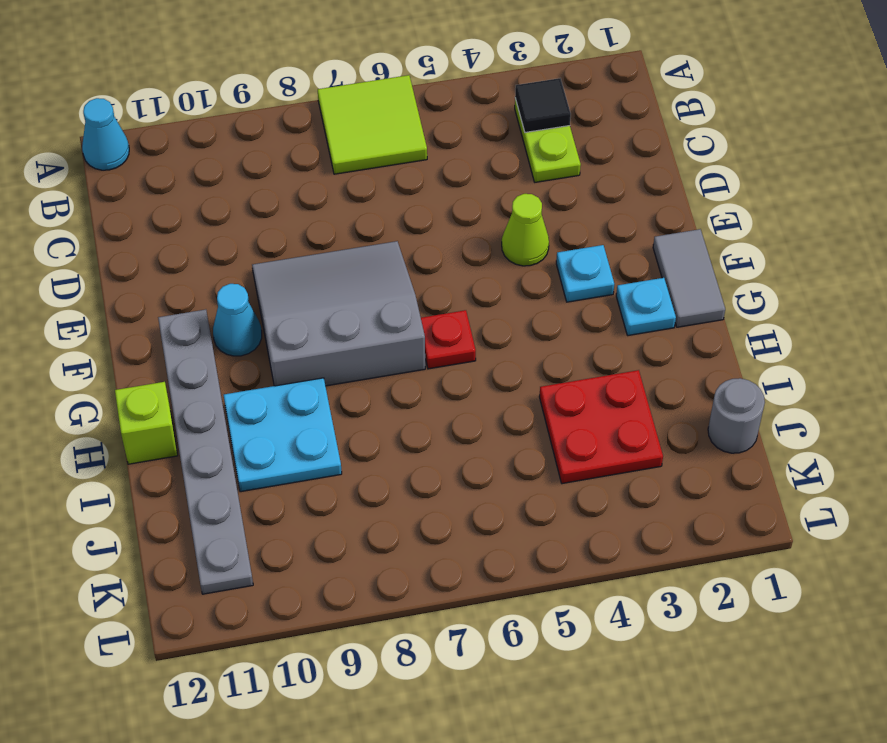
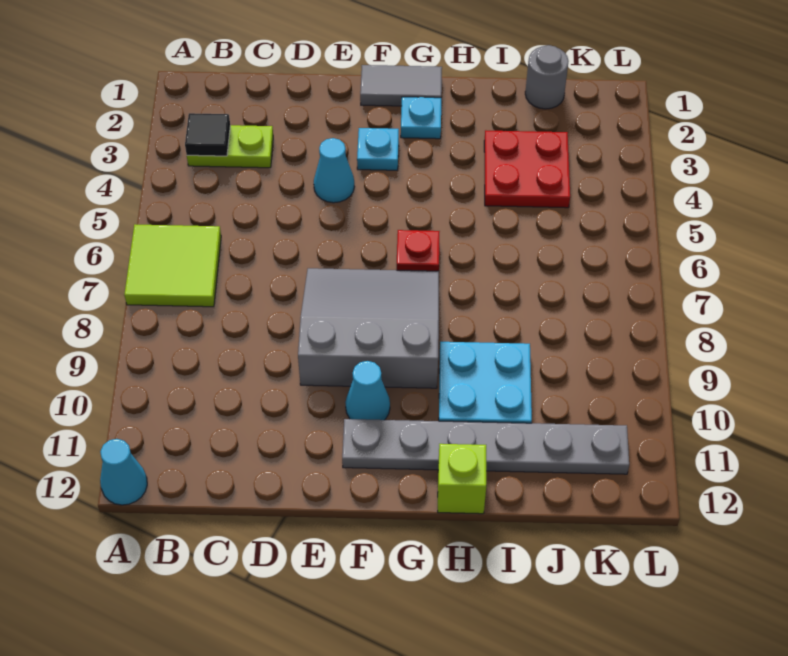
lime 1x1 cone [502,194,549,266] -> cyan 1x1 cone [314,138,354,203]
grey 3x3 slope [252,241,425,386] -> grey 3x3 slope turned to [298,268,439,388]

